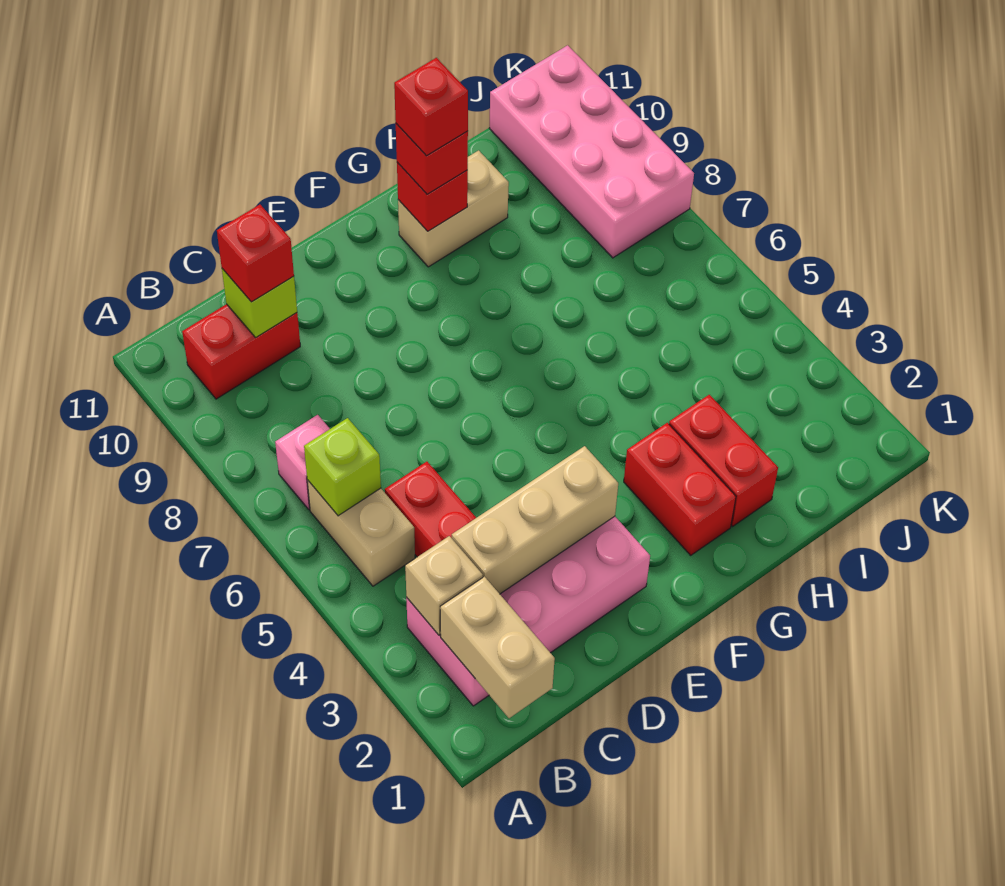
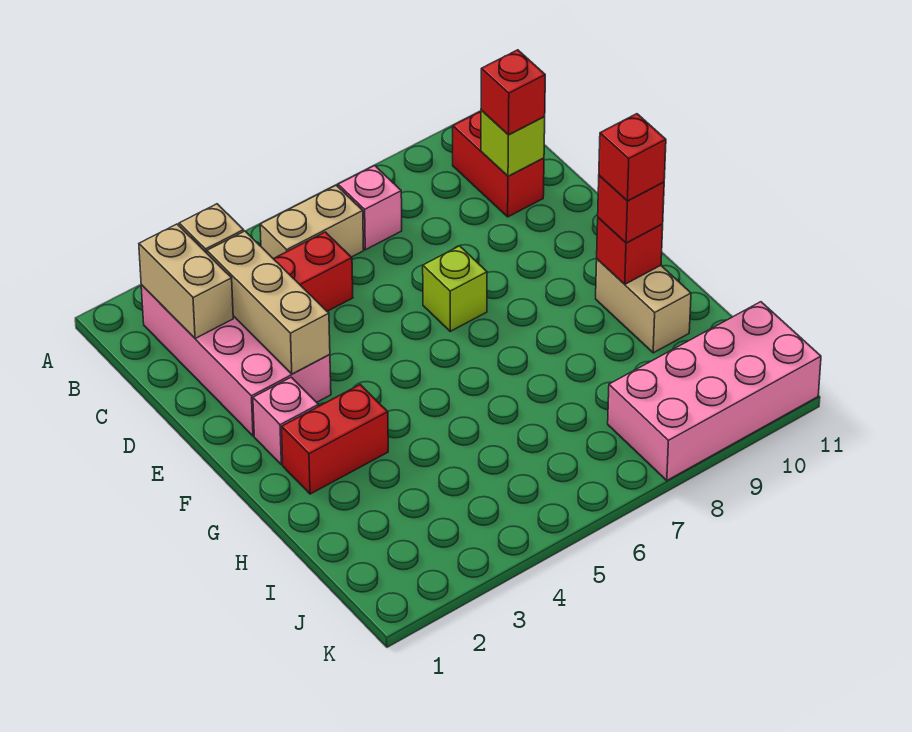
tan 1x2 brick [440,577,555,718] -> tan 1x2 brick turned to [139,224,233,339]
lime 1x1 brick [304,418,381,516] -> lime 1x1 brick moved to [423,246,487,331]
none -> pink 1x1 brick [253,377,319,465]
red 1x2 brick [669,395,778,526] -> none

